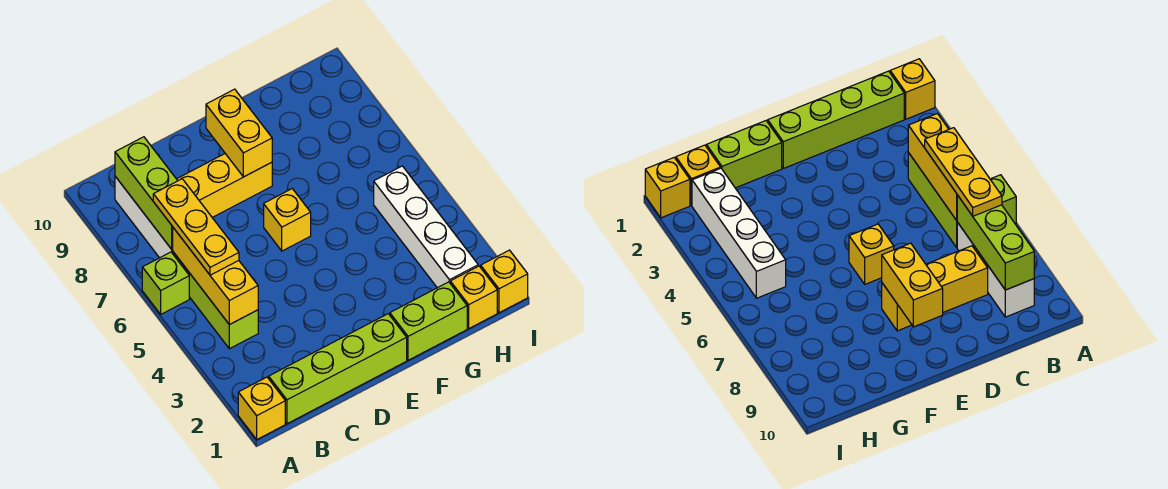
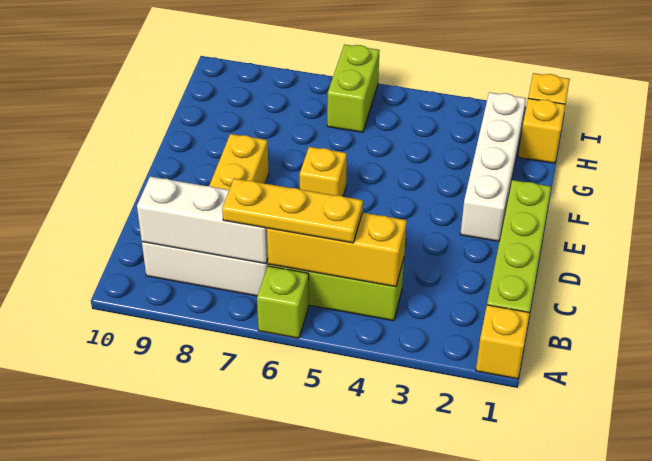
lime 1x3 brick [115,137,178,249] -> white 1x3 brick [137,177,268,264]
yellow 1x2 brick [206,89,272,177] -> none
lime 1x2 brick [390,282,467,360] -> lime 1x2 brick moved to [327,44,380,132]
white 1x4 brick [374,166,478,288] -> white 1x4 brick turned to [460,92,526,241]

